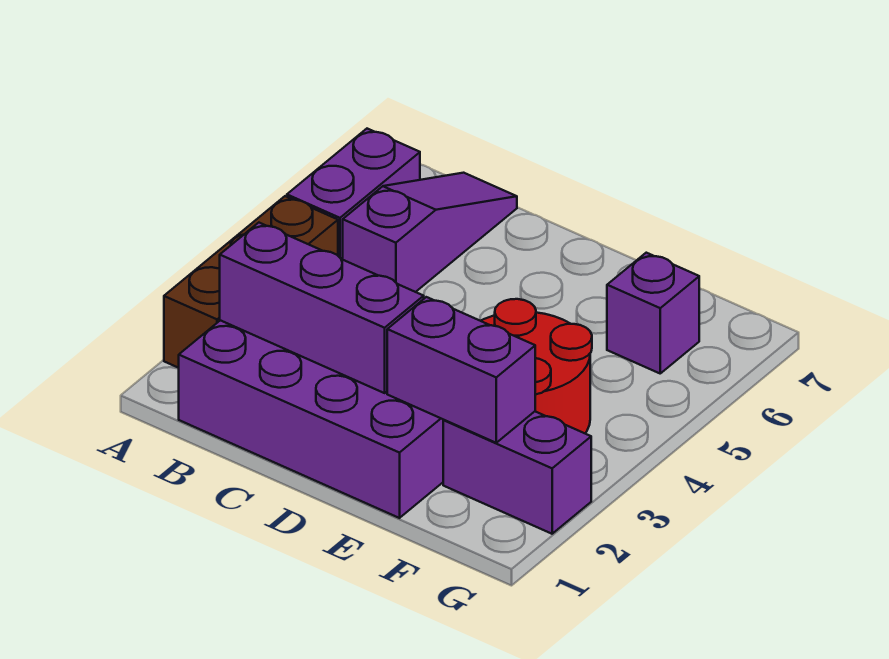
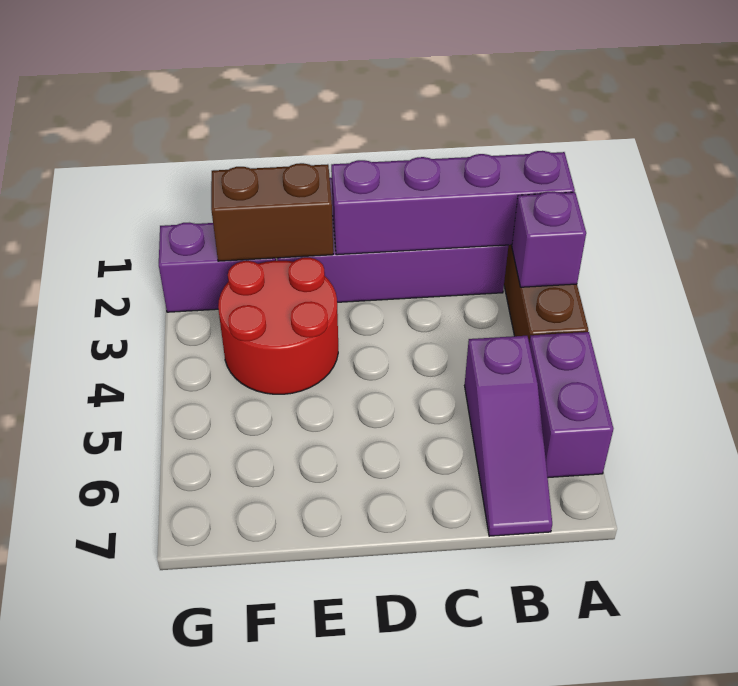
purple 1x3 brick [220,223,424,393] -> purple 1x4 brick [331,151,575,255]
purple 1x2 brick [387,297,535,443] -> brown 1x2 brick [211,163,333,261]
purple 1x1 brick [607,253,699,373] -> purple 1x1 brick moved to [512,192,586,287]

